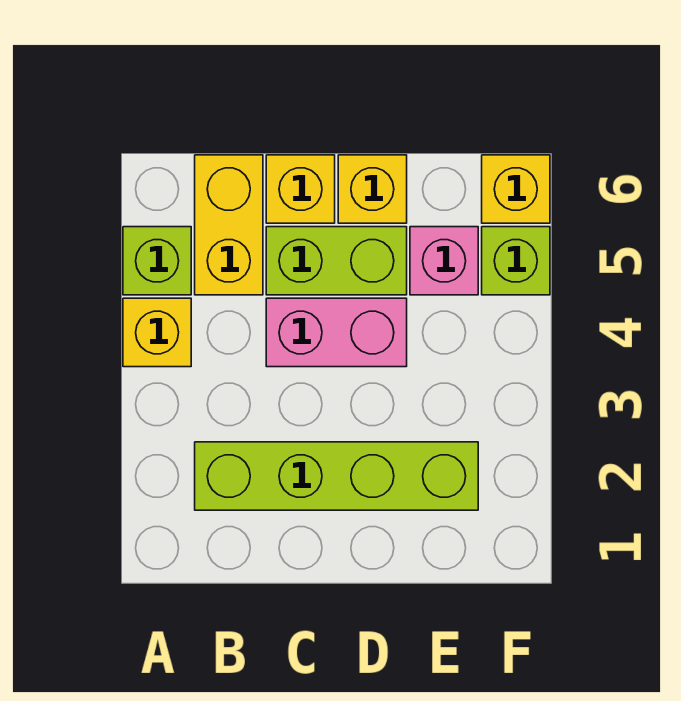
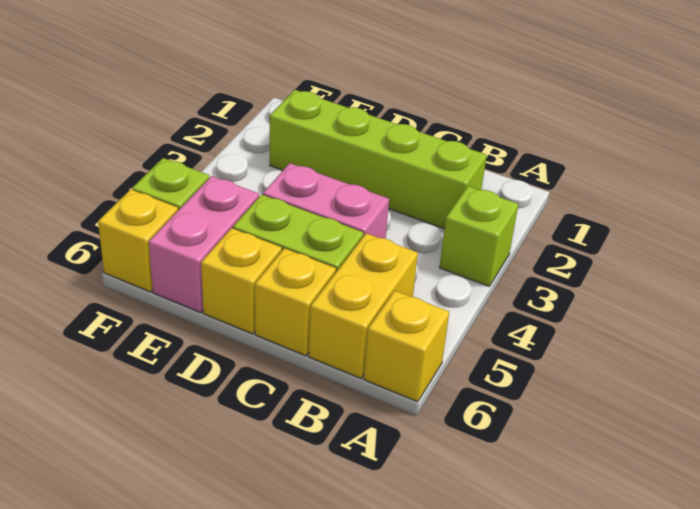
yellow 1x1 brick [123,298,191,367] -> yellow 1x1 brick moved to [364,291,449,402]
lime 1x1 brick [123,227,191,295] -> lime 1x1 brick moved to [439,186,518,286]
pink 1x1 brick [410,227,478,295] -> pink 1x2 brick [149,176,259,313]

